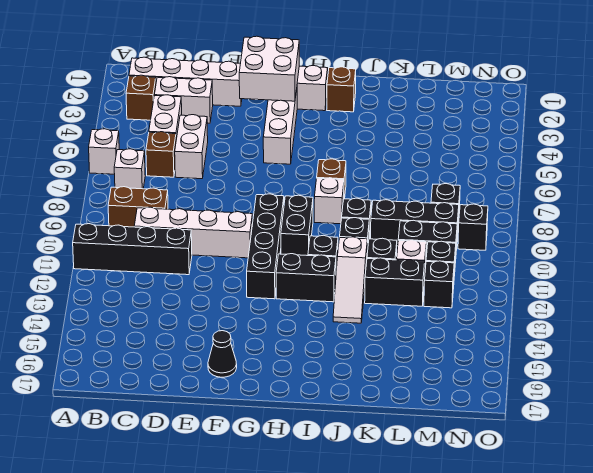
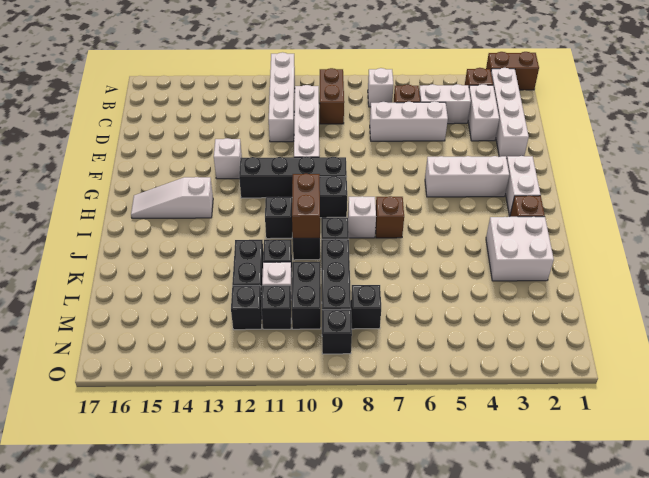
none -> brown 1x2 brick [486,52,539,90]
white 1x1 brick [89,129,119,174] -> white 1x1 brick moved to [214,138,242,179]
black 1x4 brick [73,224,192,275] -> white 1x4 brick [269,52,295,142]
white 1x2 brick [175,115,208,179] -> white 1x3 brick [370,101,448,141]
white 2x2 brick [239,36,299,101] -> white 2x2 brick moved to [486,216,554,281]
black 1x1 cone [208,331,237,377] -> none
black 1x2 brick [276,254,336,302] -> none
none -> brown 1x2 brick [292,174,320,238]
white 1x3 slope [333,237,367,323] -> white 1x3 slope moved to [131,177,213,218]

